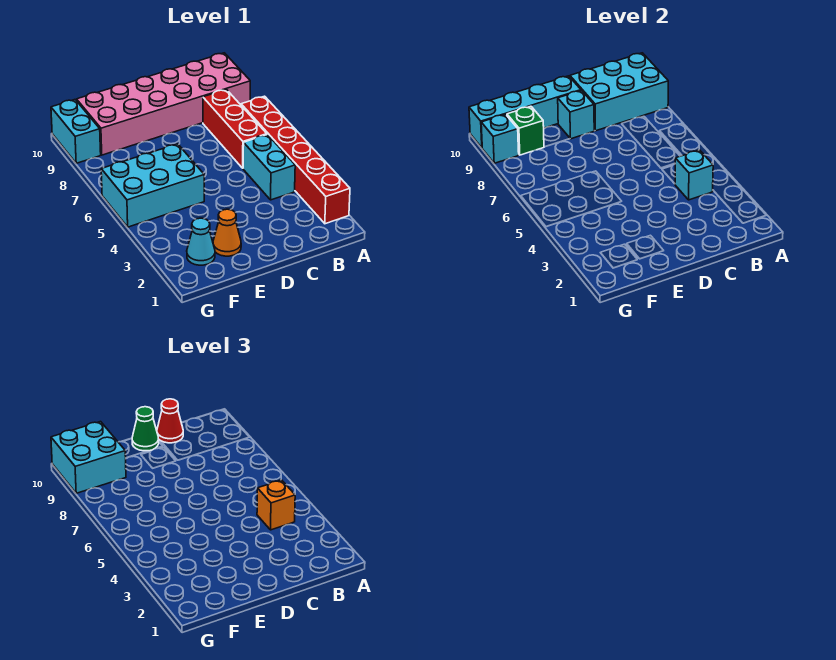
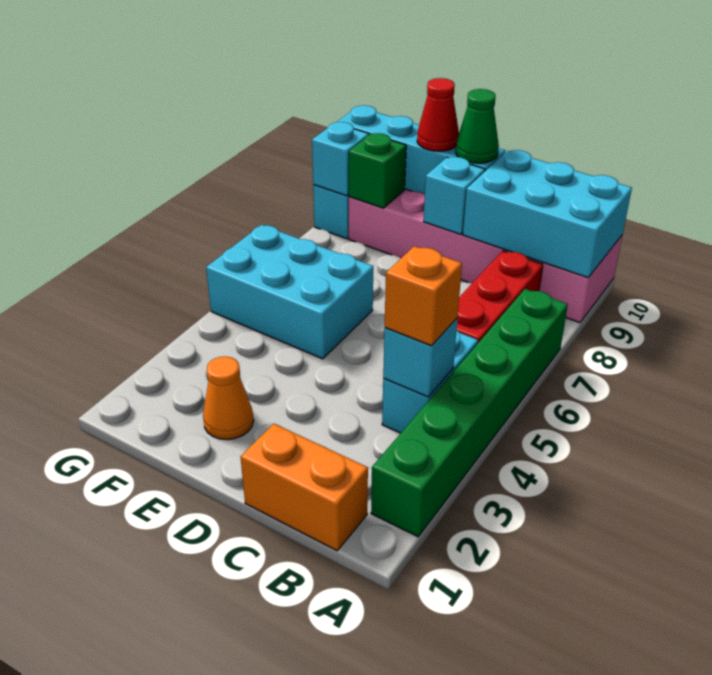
red 1x6 brick [241,96,350,224] -> green 1x6 brick [371,289,568,537]
none -> orange 1x2 brick [241,424,368,551]
red 1x1 cone [157,399,183,443] -> red 1x1 cone moved to [417,78,459,151]
cyan 1x1 cone [187,218,215,265] -> none
cyan 2x2 brick [51,422,126,493] -> none

